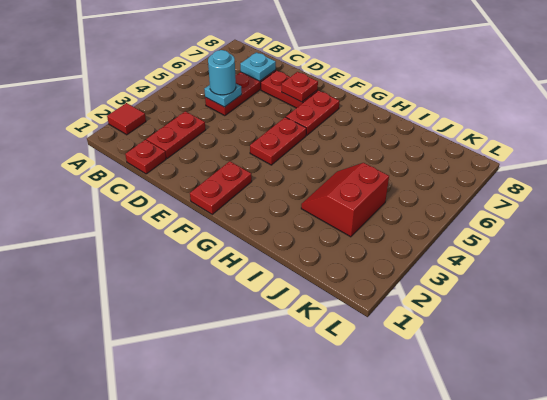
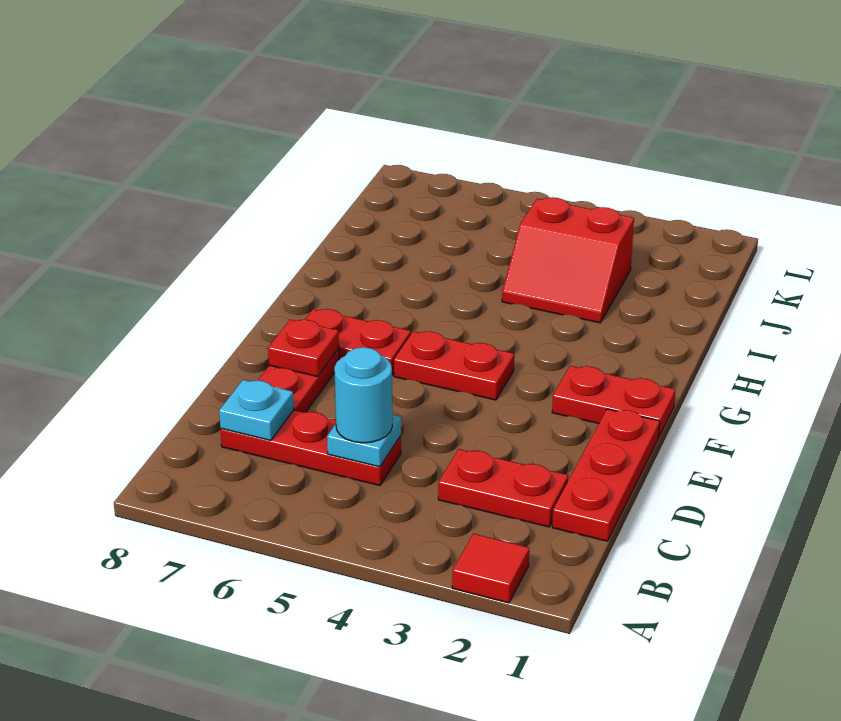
red 1x1 plate [125,140,166,174] -> red 1x3 plate [552,409,660,541]

